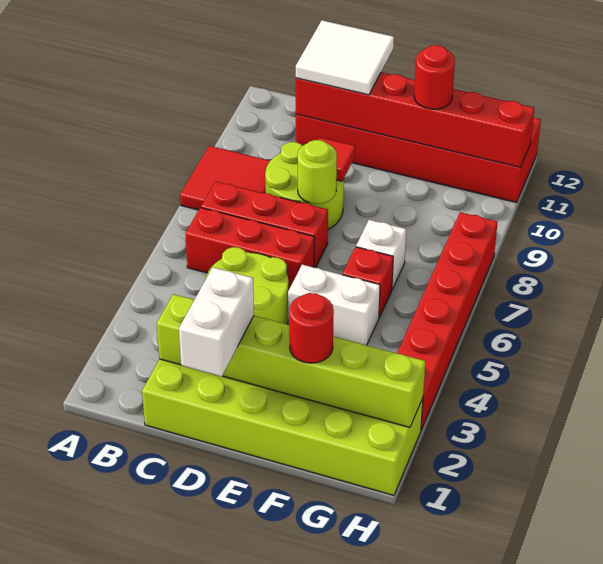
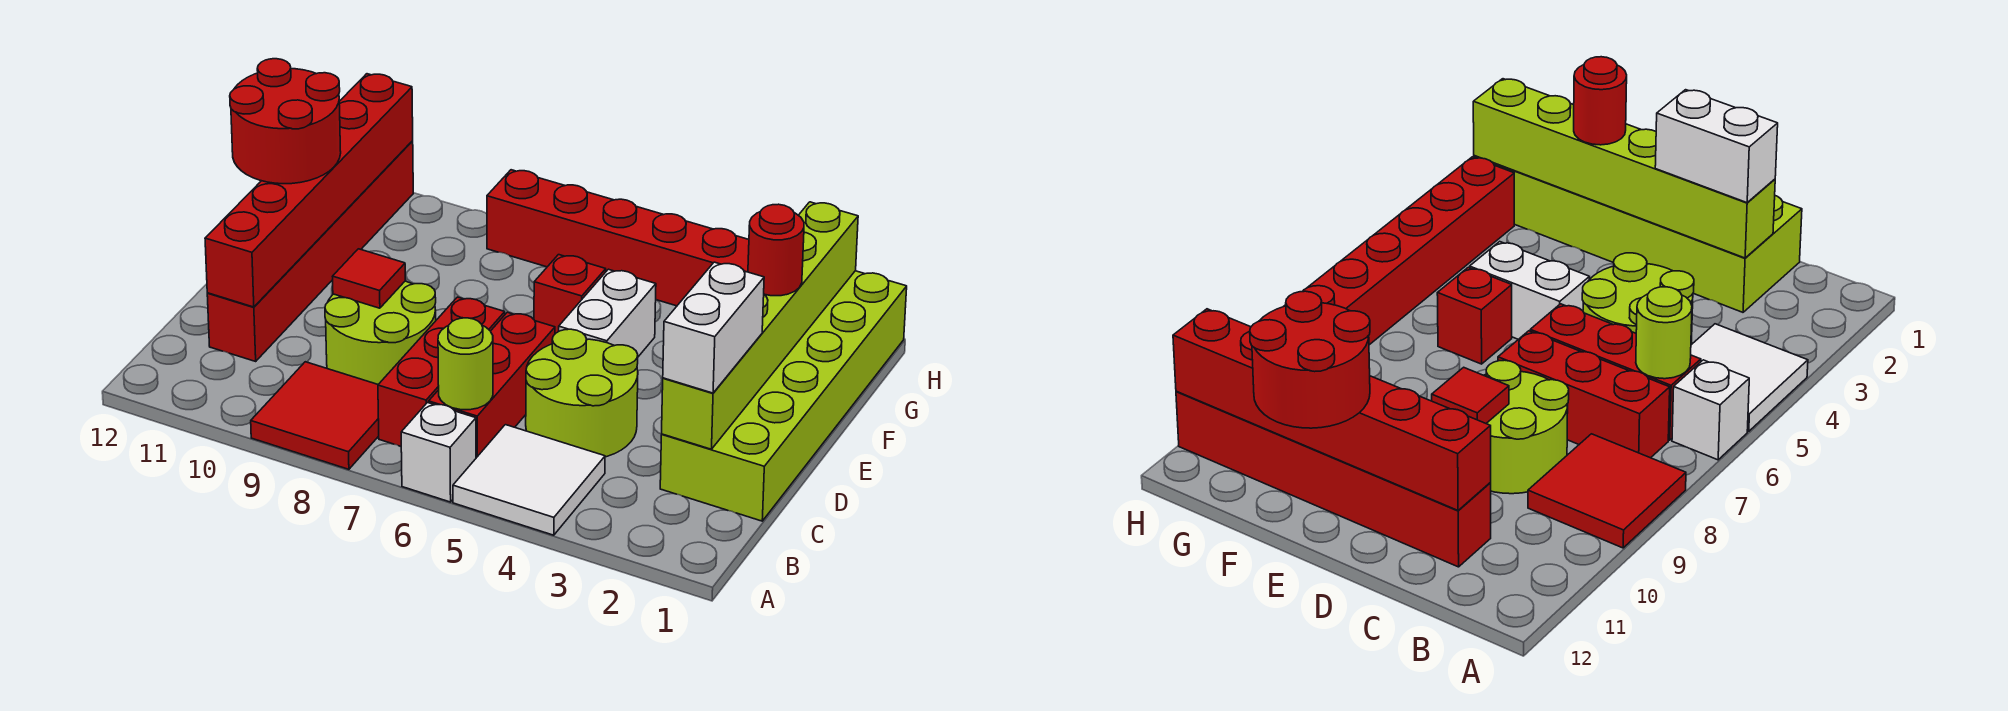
red 2x6 brick [296,114,541,202] -> red 1x6 brick [207,141,413,361]
white 2x2 tile [296,20,394,95] -> white 2x2 tile moved to [453,425,605,535]
white 1x2 brick [179,267,254,377] -> white 1x2 brick turned to [663,262,764,393]
lime 1x1 round brick [297,140,337,204] -> lime 1x1 round brick moved to [438,318,493,410]
white 1x1 brick [356,220,406,289] -> white 1x1 brick moved to [401,403,476,502]
red 1x1 round brick [414,45,455,109] -> red 2x2 round brick [230,59,341,184]

